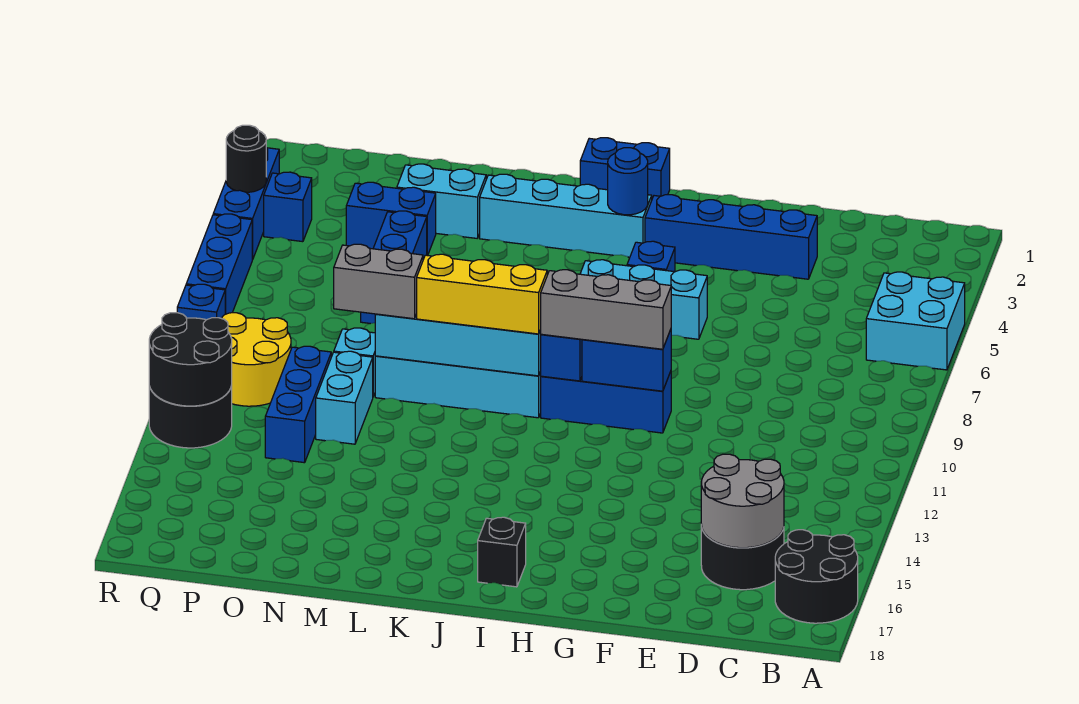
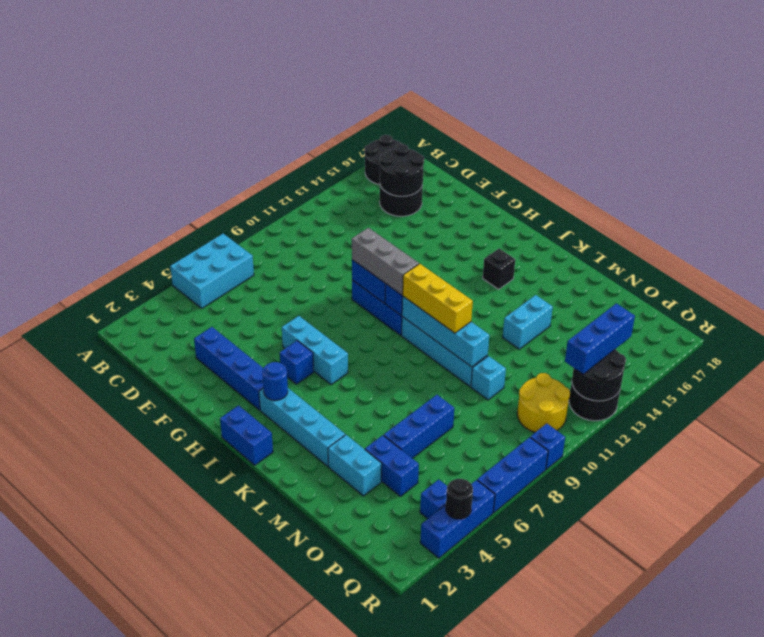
cyan 2x2 brick [866,272,965,370] -> cyan 2x3 brick [170,234,254,308]
grey 2x2 round brick [701,454,784,548] -> black 2x2 round brick [380,144,424,196]
black 1x1 brick [478,517,526,587] -> black 1x1 brick moved to [483,249,515,289]
grey 1x2 brick [334,244,423,319] -> none
cyan 1x2 brick [316,351,373,444] -> cyan 1x2 brick moved to [503,295,553,349]
blue 1x3 brick [265,346,331,463] -> blue 1x3 brick moved to [565,303,635,374]

